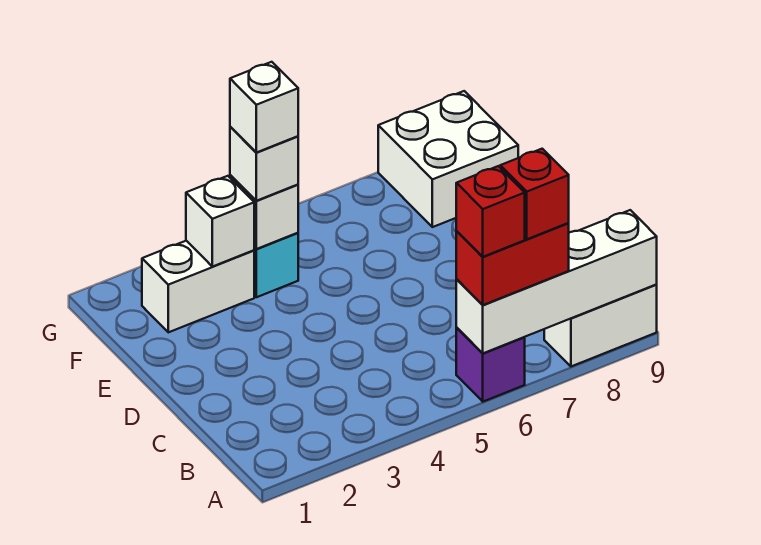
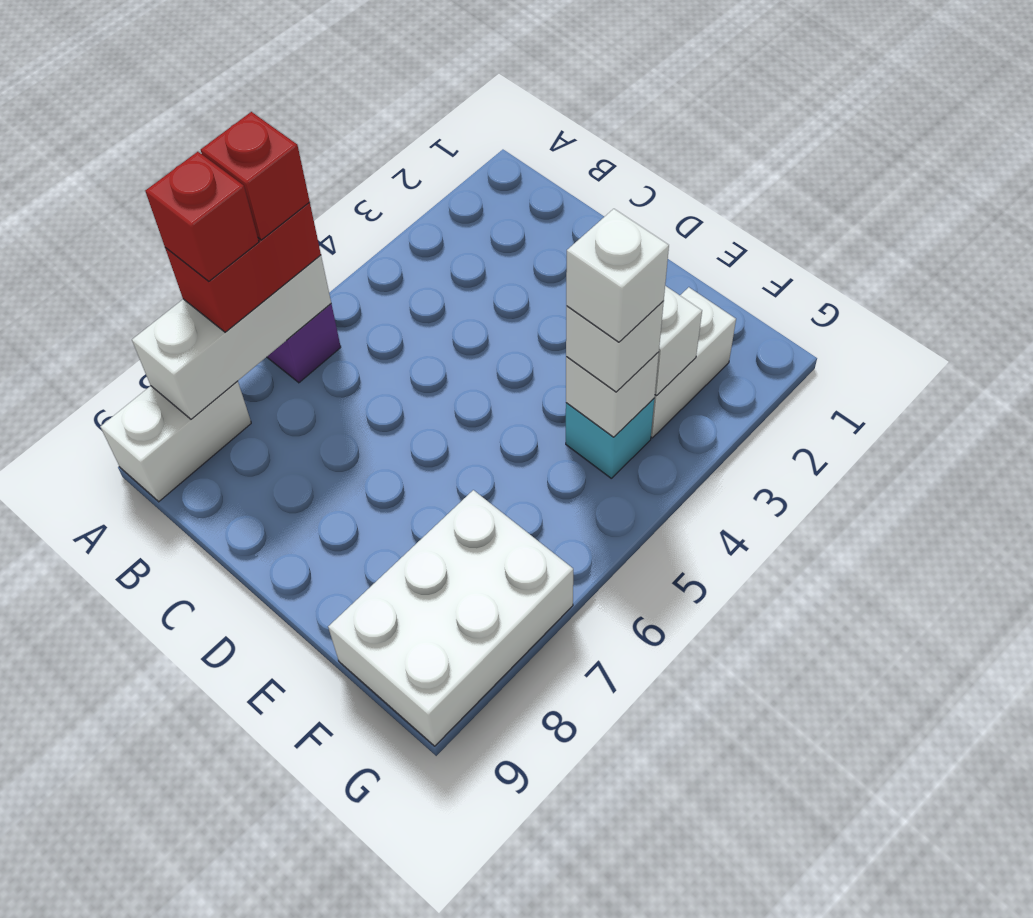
white 1x4 brick [456,210,657,353] -> white 1x3 brick [132,255,331,419]
white 2x2 brick [378,91,518,227] -> white 2x3 brick [328,490,573,746]

